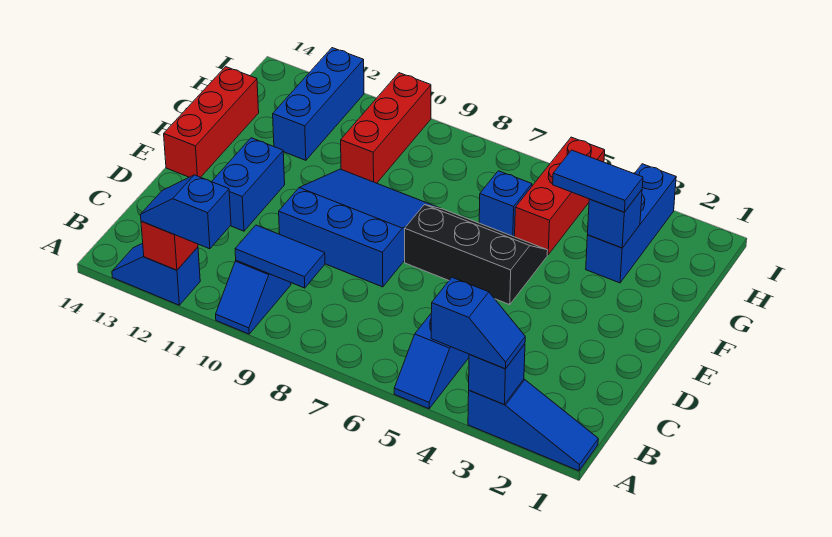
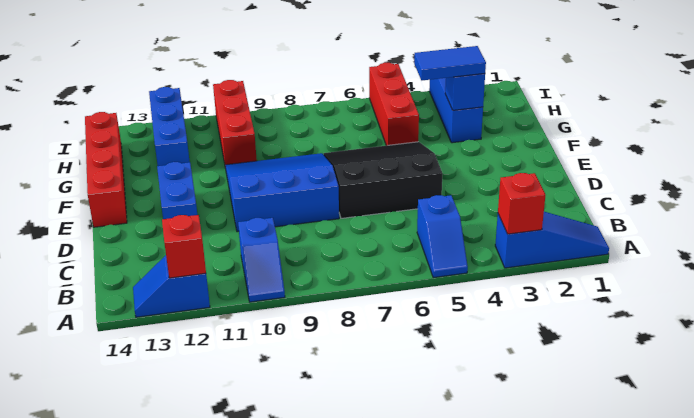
blue 1x1 brick [469,344,525,405] -> red 1x1 brick [498,173,545,234]
blue 1x2 slope [431,277,525,369] -> none
blue 1x2 slope [140,175,231,249] -> none
blue 1x2 tile [235,225,325,288] -> none
black 2x3 slope [405,205,548,305] -> black 3x3 slope [324,142,443,218]
red 1x3 brick [164,67,259,177] -> red 1x4 brick [85,112,127,227]
blue 1x1 brick [479,171,532,237] -> none

